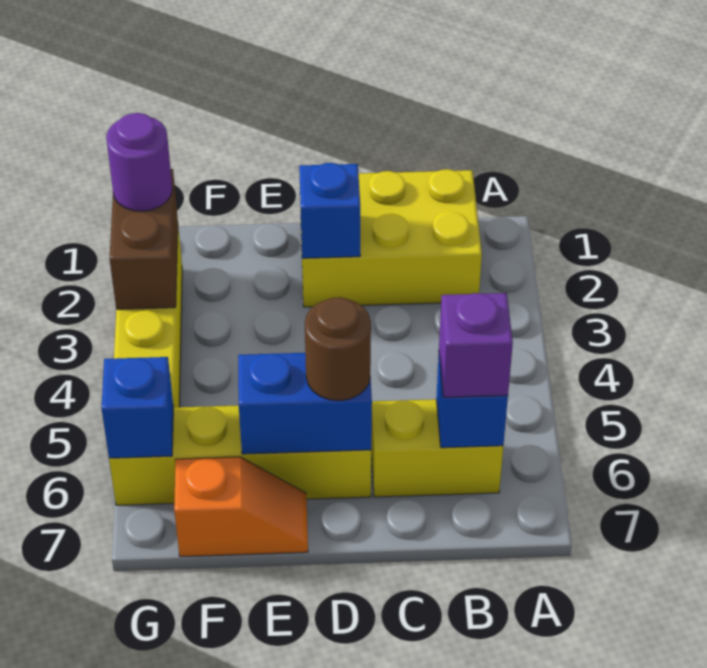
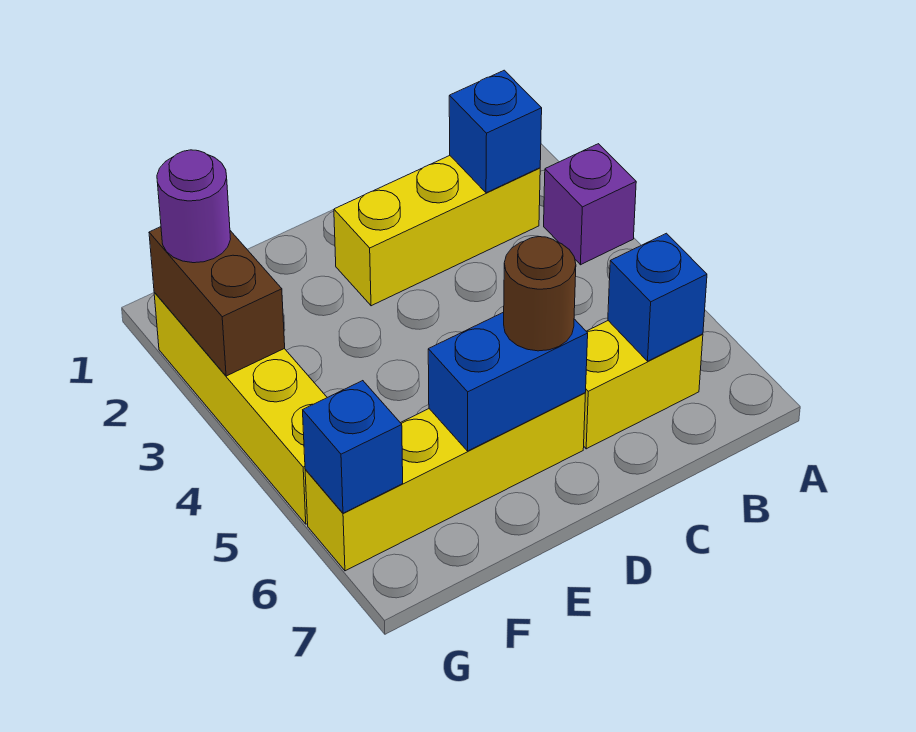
yellow 2x3 brick [299,169,482,307] -> yellow 1x3 brick [334,156,540,306]
purple 1x1 brick [439,293,513,397] -> purple 1x1 brick moved to [544,144,636,265]
blue 1x1 brick [299,163,360,258] -> blue 1x1 brick moved to [449,70,542,193]
orange 1x2 slope [174,457,308,557] -> none

